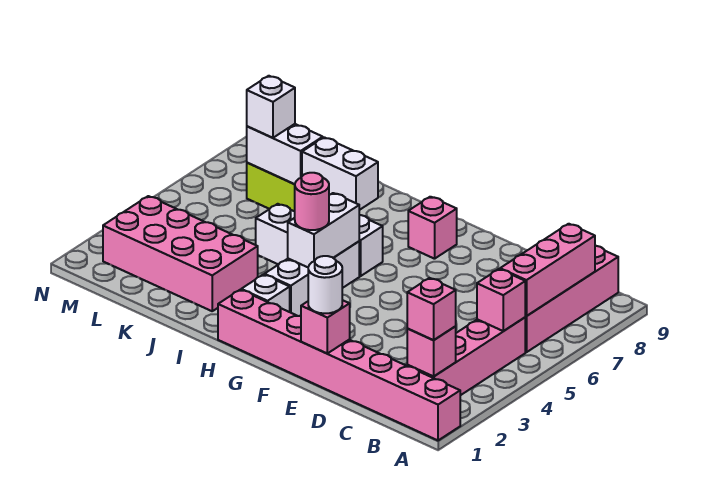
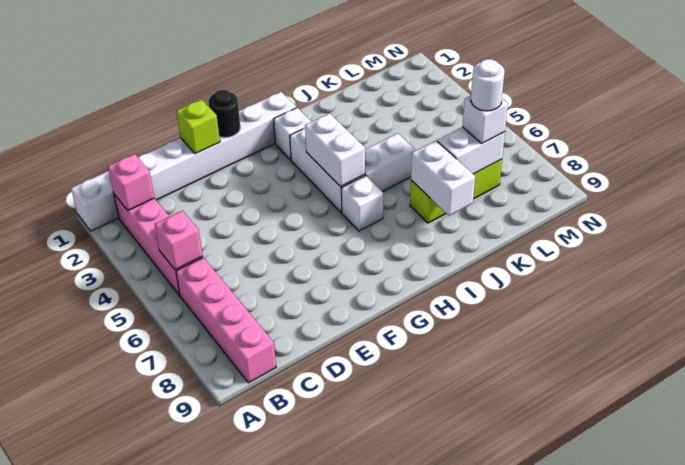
pink 1x8 brick [218,290,460,440] -> white 1x8 brick [71,92,296,231]
pink 1x1 brick [407,278,456,340] -> none
pink 1x3 brick [500,224,595,316] -> none
pink 1x1 brick [301,300,350,353] -> lime 1x1 brick [176,99,220,154]
white 1x1 round brick [308,256,342,313] -> white 1x1 round brick moved to [471,59,505,111]
none -> black 1x1 round brick [209,90,240,138]
pink 1x1 brick [408,197,457,259] -> none
pink 1x1 round brick [295,173,329,230] -> none
white 1x2 brick [302,137,378,210] -> white 1x2 brick turned to [411,141,475,216]
pink 2x4 brick [103,196,258,311] -> none

